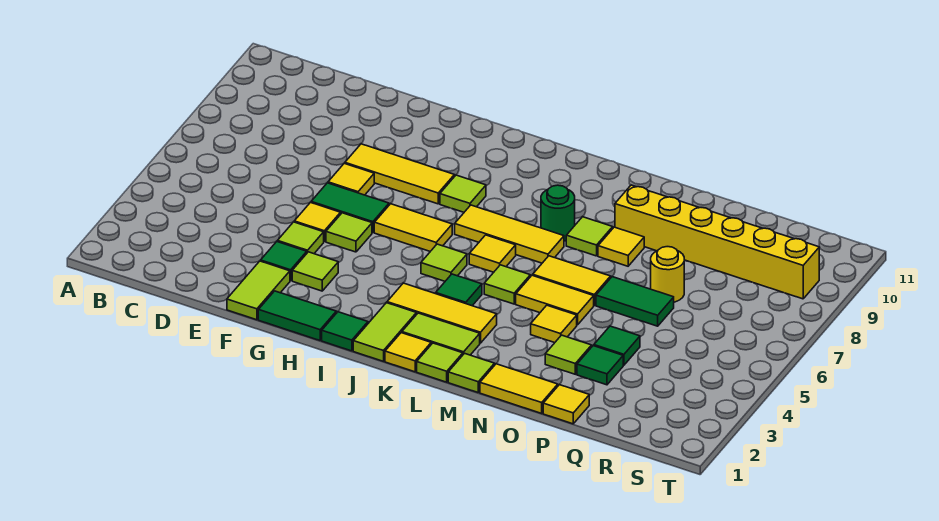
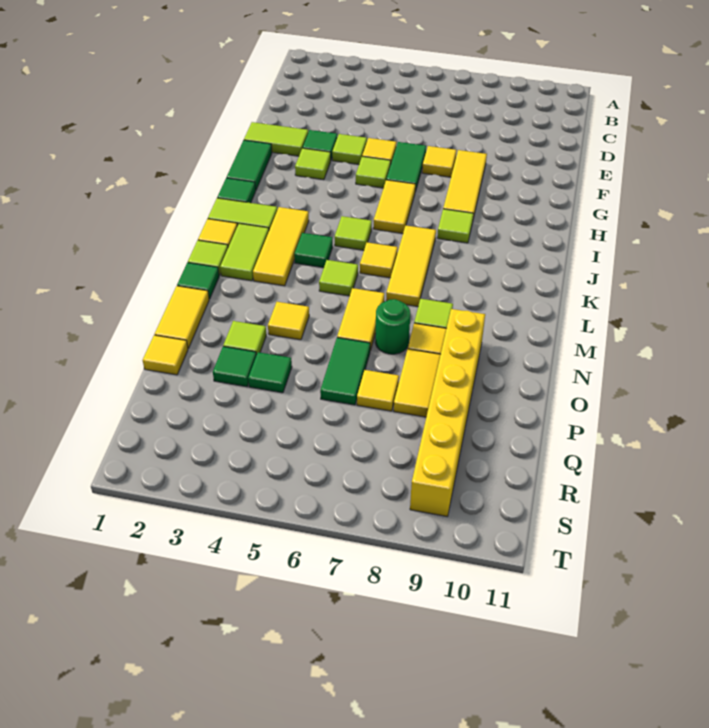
green 1x1 round brick [541,185,575,241] -> green 1x1 round brick moved to [375,299,410,354]
lime 1x1 tile [448,353,495,392] -> green 1x1 tile [177,263,219,299]
yellow 1x2 tile [516,275,594,325] -> yellow 1x2 tile moved to [394,349,441,417]
yellow 1x1 round brick [651,247,684,302] -> yellow 1x1 tile [357,370,399,411]

